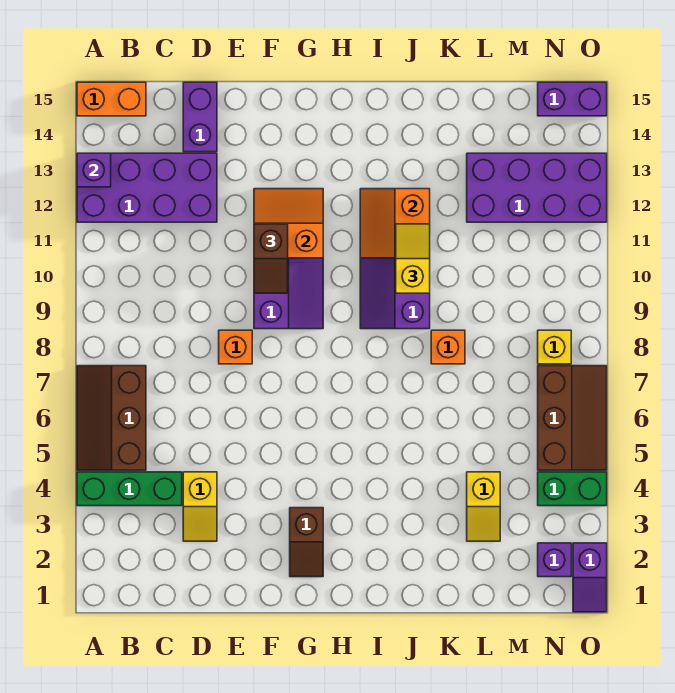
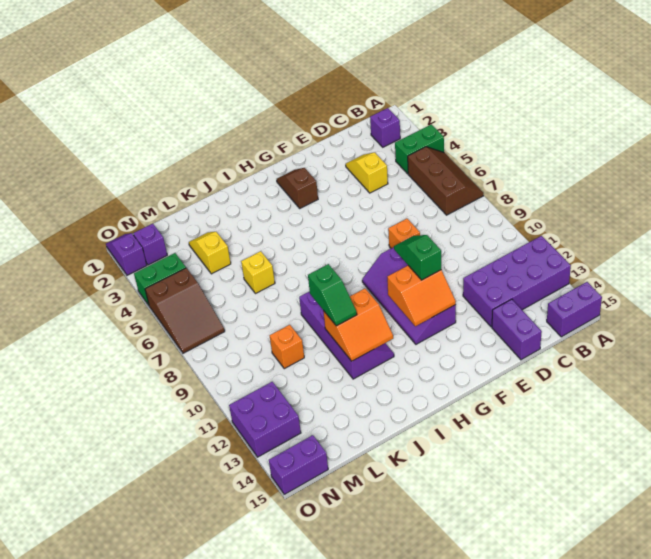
green 1x3 brick [77,472,182,506] -> green 1x2 brick [395,124,444,174]
purple 1x1 brick [77,153,111,187] -> purple 1x1 brick moved to [370,108,400,147]
orange 1x2 brick [77,82,146,116] -> purple 1x2 brick [547,282,602,337]
brown 1x2 slope [254,224,288,293] -> green 1x2 slope [394,235,441,280]
orange 2x2 slope [360,189,430,258] -> orange 2x2 slope turned to [323,288,393,361]
yellow 1x2 slope [396,224,430,293] -> green 1x2 slope [308,264,357,326]
orange 1x1 brick [431,330,465,364] -> orange 1x1 brick moved to [270,325,304,369]
purple 2x4 brick [467,153,607,222] -> purple 2x2 brick [229,382,301,457]
brown 2x3 slope [538,366,607,470] -> brown 2x3 slope turned to [145,268,225,353]
yellow 1x1 brick [538,330,571,364] -> yellow 1x1 brick moved to [241,251,275,294]

